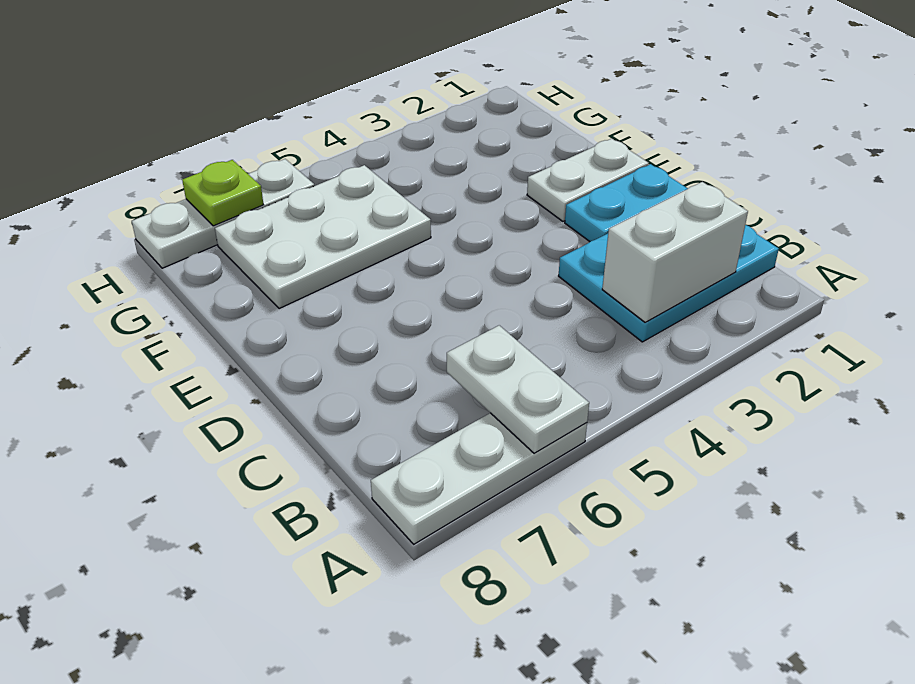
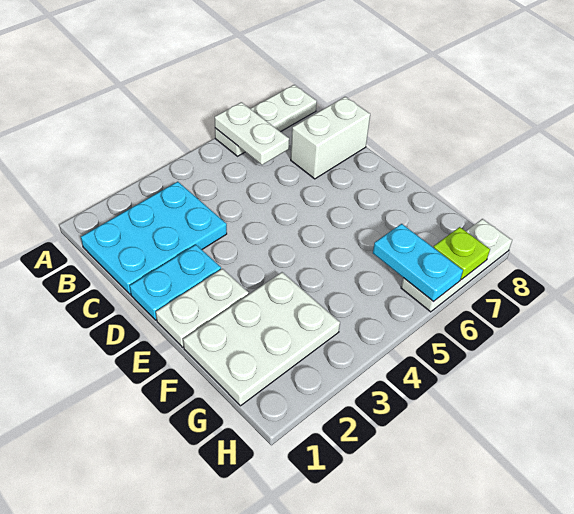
white 1x2 brick [602,182,748,322] -> white 1x2 brick moved to [291,97,370,179]
white 2x3 plate [215,165,431,309] -> white 2x3 plate moved to [183,272,340,406]
none -> cyan 1x2 plate [373,224,463,302]

